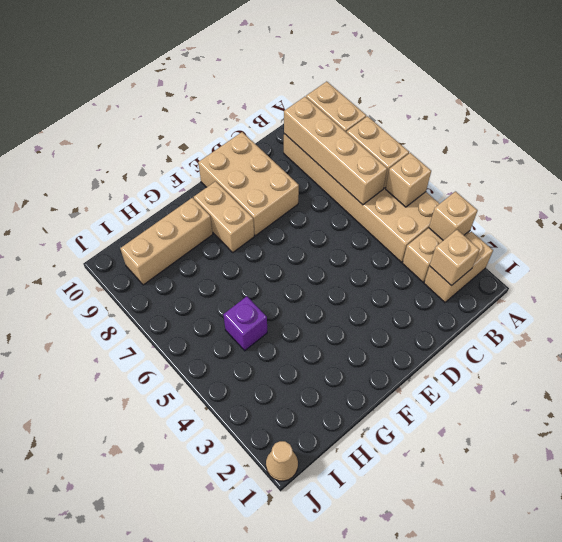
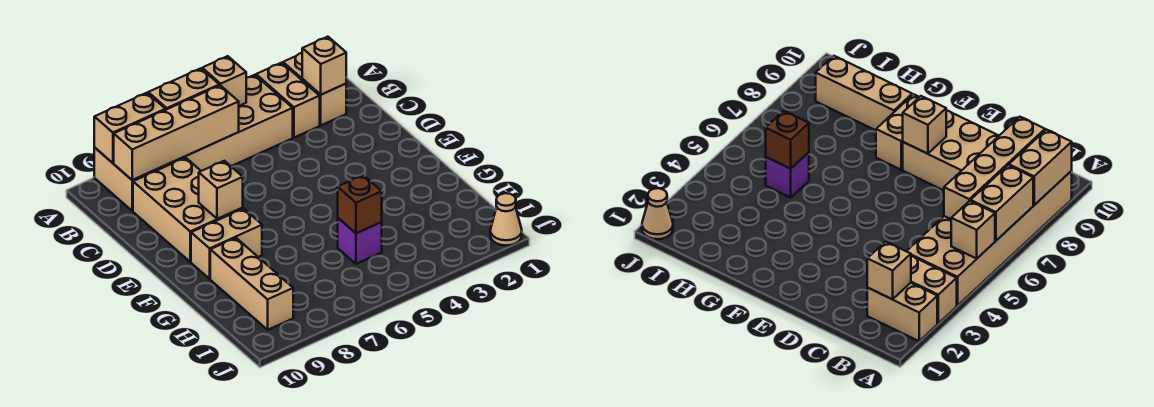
tan 1x1 brick [429,191,478,240] -> tan 1x1 brick moved to [199,161,243,219]
tan 2x3 brick [198,132,299,236] -> tan 2x3 brick turned to [133,158,243,262]
none -> brown 1x1 brick [338,175,382,233]

